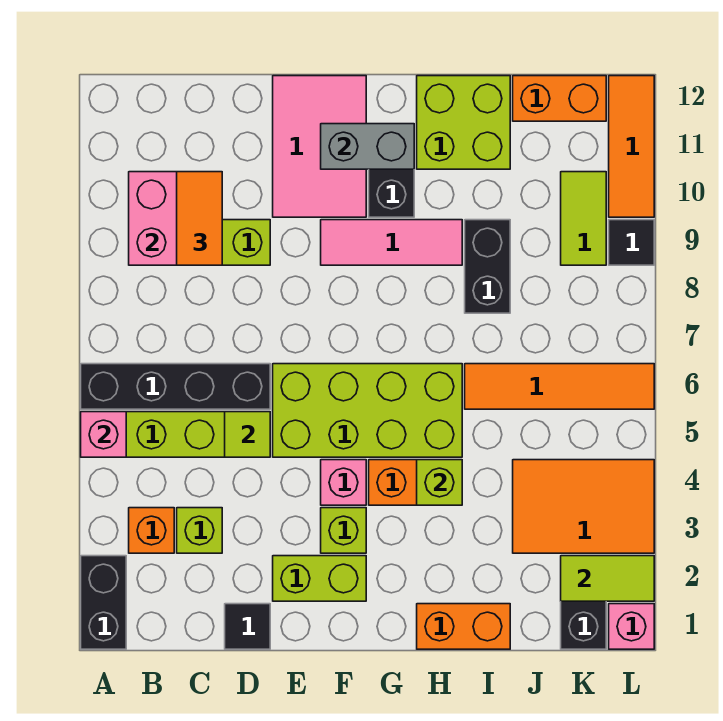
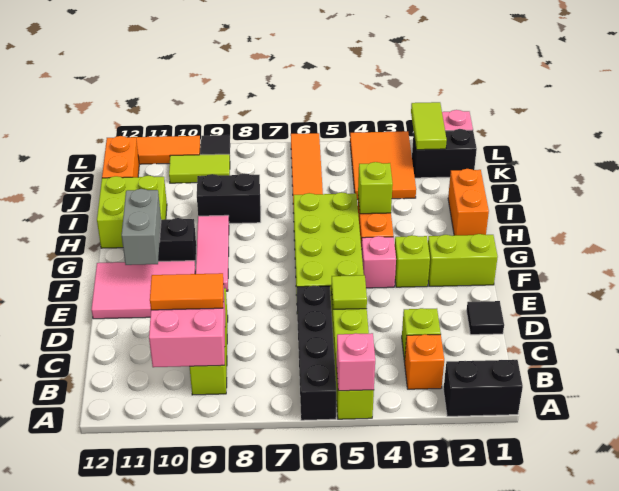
lime 1x2 brick [273,556,366,601] -> lime 1x2 brick turned to [428,234,498,286]

